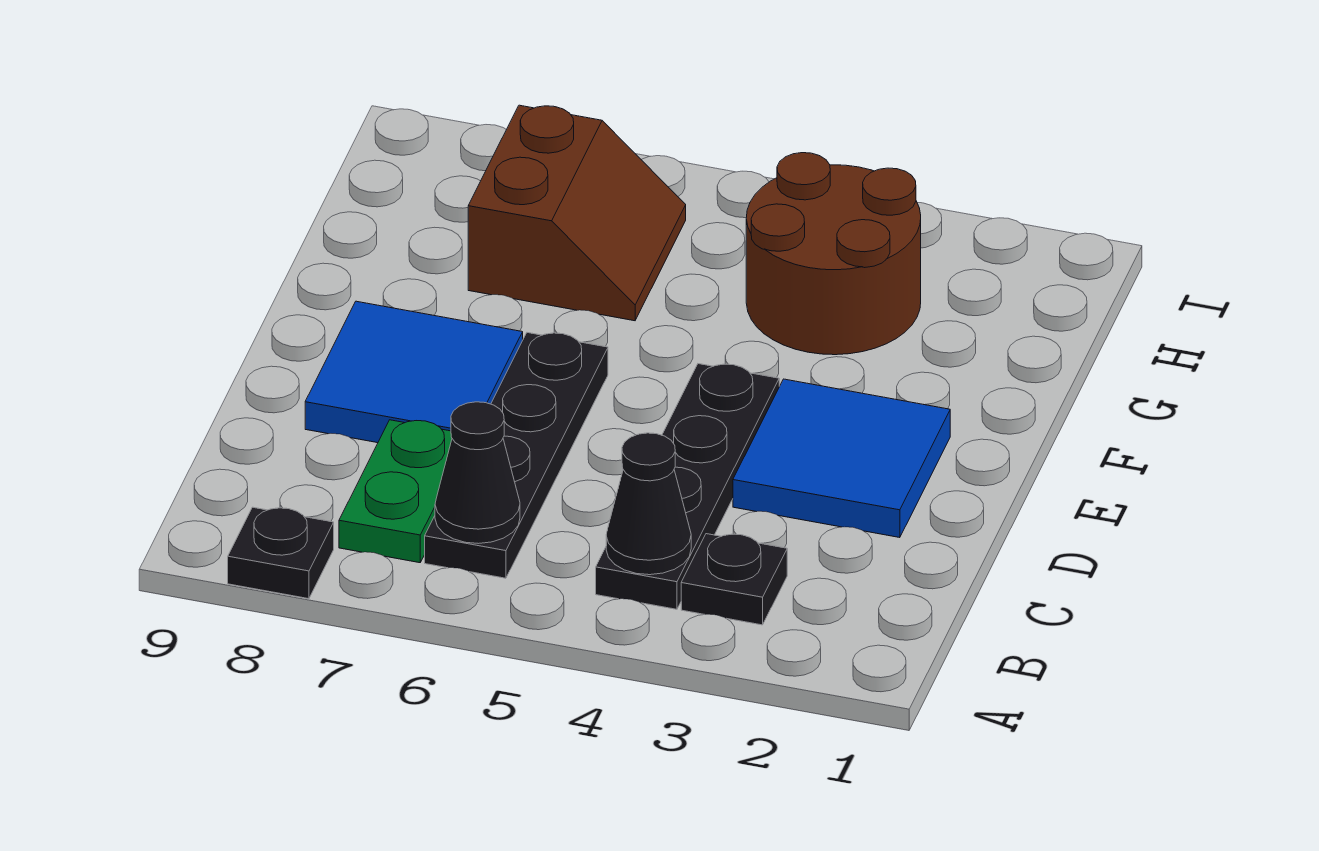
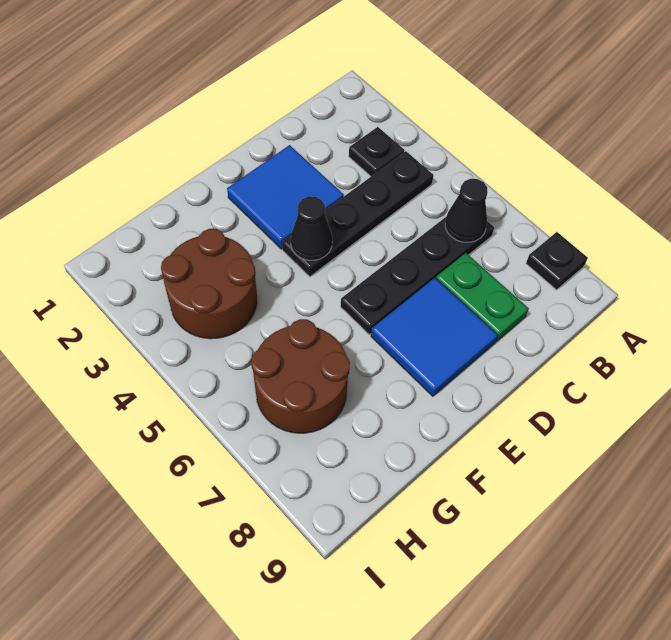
black 1x1 cone [606,433,691,575] -> black 1x1 cone moved to [291,196,332,260]
green 1x2 plate [339,420,452,563] -> green 1x2 plate turned to [436,253,529,341]
brown 2x2 slope [468,105,686,321] -> brown 2x2 round brick [251,319,350,433]

